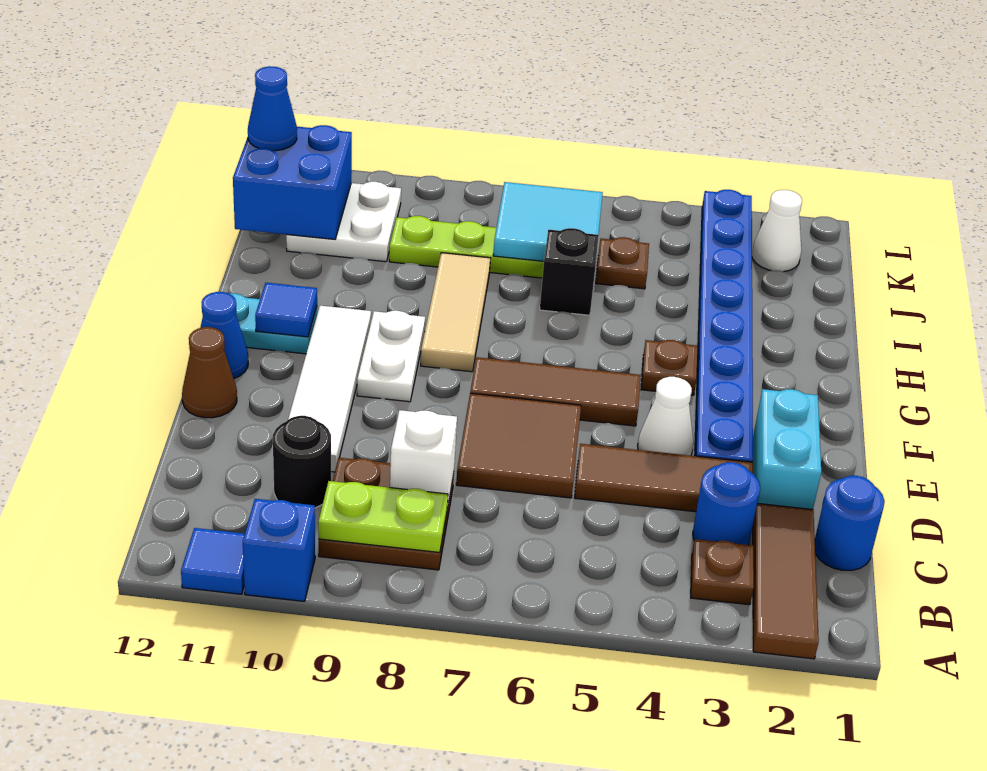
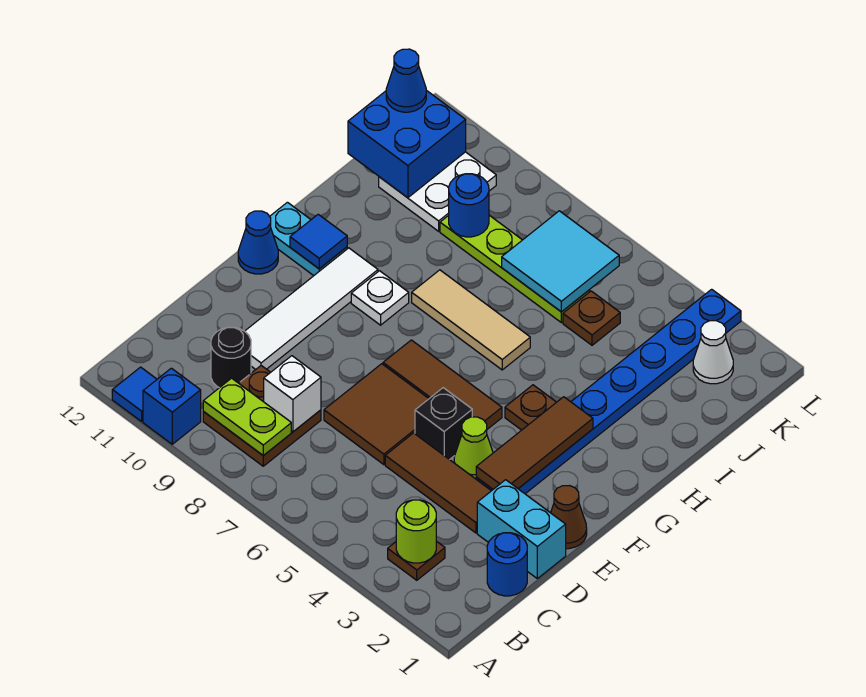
brown 1x3 tile [753,503,819,659] -> brown 1x3 tile moved to [476,397,593,489]
none -> lime 1x1 round brick [396,500,436,563]
blue 1x1 round brick [693,462,760,545] -> blue 1x1 round brick moved to [449,174,489,237]
cyan 1x2 brick [753,389,821,509] -> cyan 1x2 brick turned to [477,480,566,579]
white 1x1 cone [638,377,694,456] -> lime 1x1 cone [454,417,493,479]
brown 1x1 cone [182,327,237,418] -> brown 1x1 cone moved to [551,486,587,549]
white 1x2 plate [357,311,425,402] -> white 1x1 plate [351,271,409,325]
tan 1x3 tile [421,253,491,372] -> tan 1x3 tile turned to [412,270,530,370]
black 1x1 brick [540,228,599,315] -> black 1x1 brick moved to [415,388,472,460]

